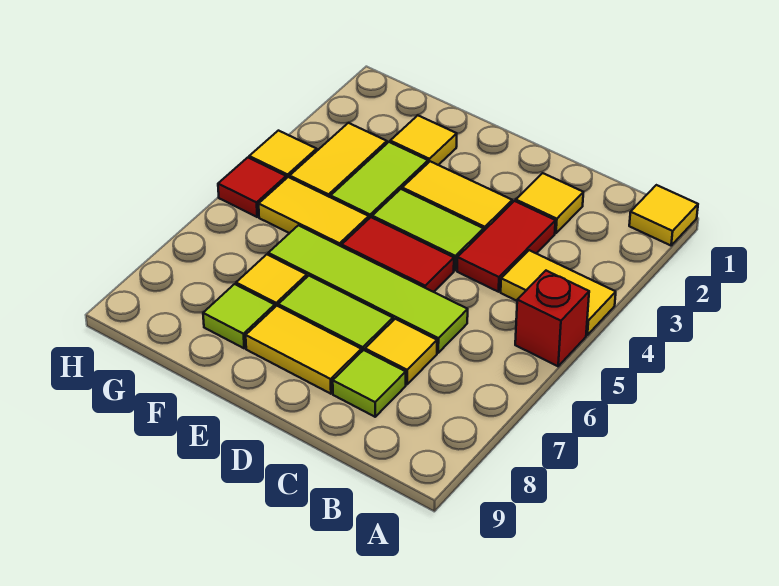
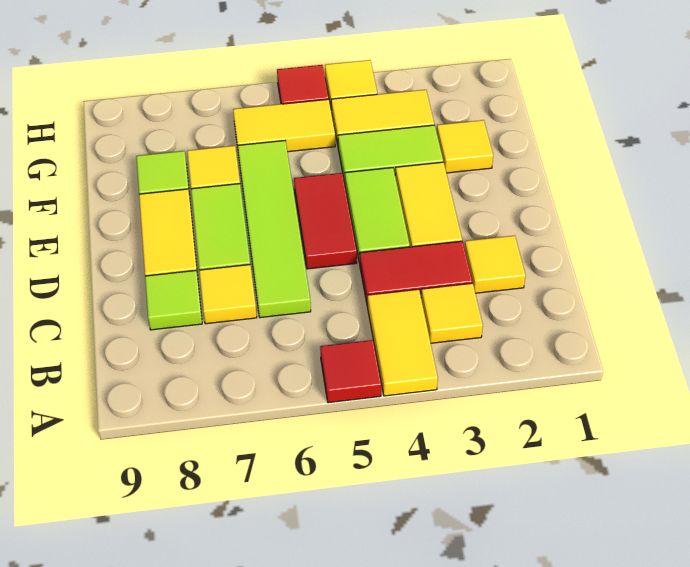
yellow 1x1 tile [629,185,698,245] -> yellow 1x1 tile moved to [421,283,483,343]
red 1x1 brick [515,271,589,366] -> red 1x1 tile [320,340,381,403]
yellow 1x2 tile [259,177,369,246] -> yellow 1x2 tile turned to [233,99,335,152]

